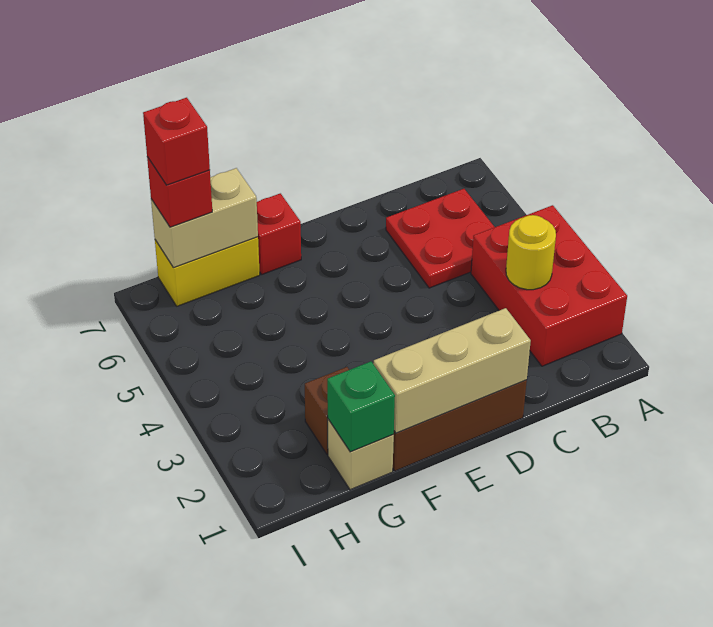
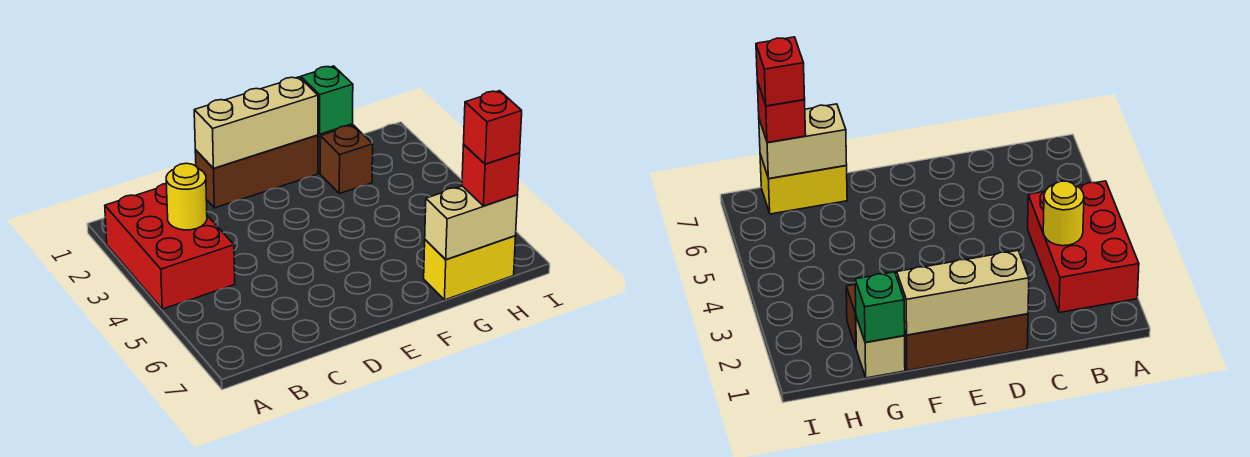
red 2x2 plate [386,189,494,288] -> none
red 1x1 brick [257,193,301,274] -> none

